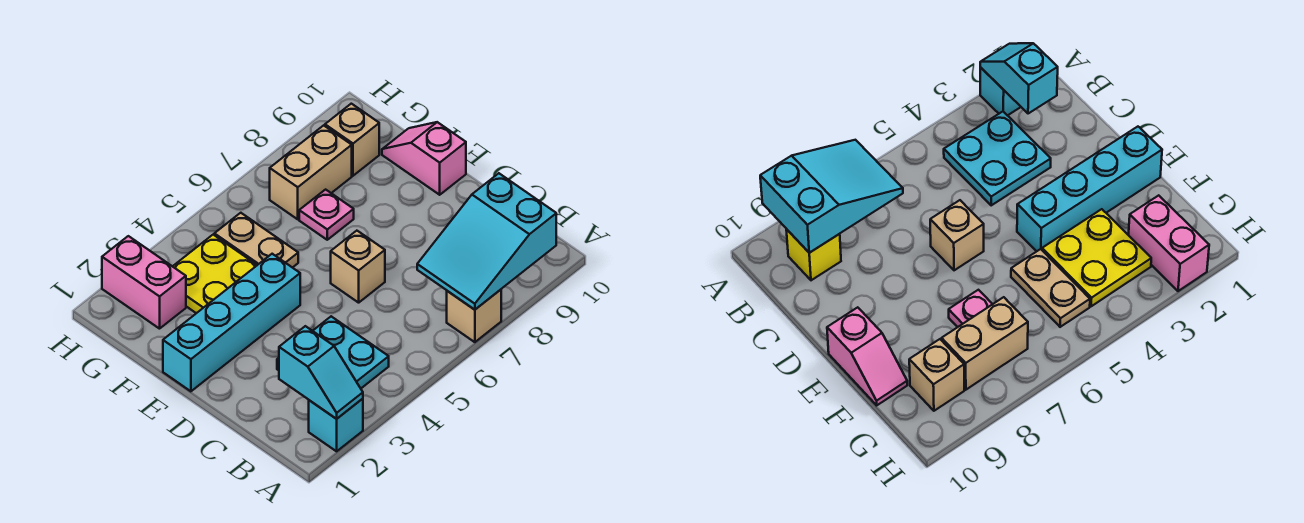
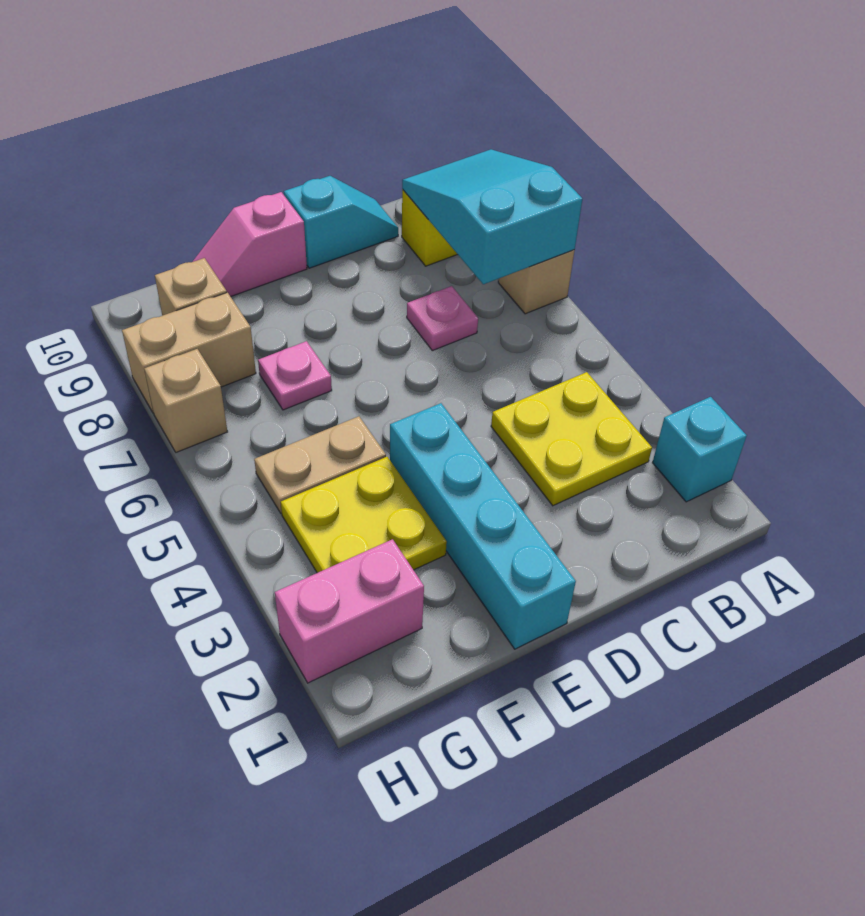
cyan 1x2 slope [279,326,363,419] -> cyan 1x2 slope moved to [284,176,398,268]
cyan 2x3 slope [417,173,556,310] -> cyan 2x3 slope turned to [402,149,582,284]
cyan 2x2 plate [277,316,389,388] -> yellow 2x2 plate [491,372,652,506]
none -> pink 1x1 plate [407,286,478,351]
tan 1x1 brick [331,231,385,303] -> tan 1x1 brick moved to [144,349,227,452]
tan 1x2 brick [270,125,352,219] -> tan 1x2 brick turned to [122,292,256,413]

